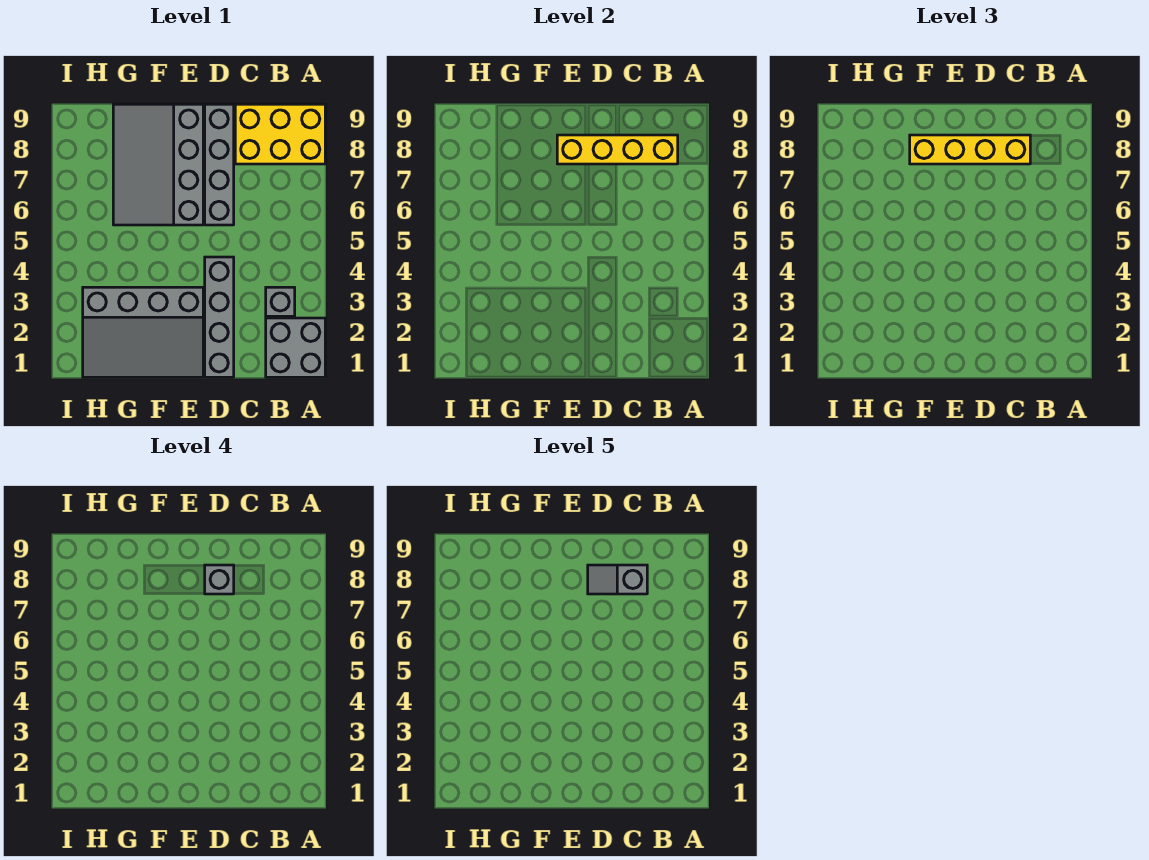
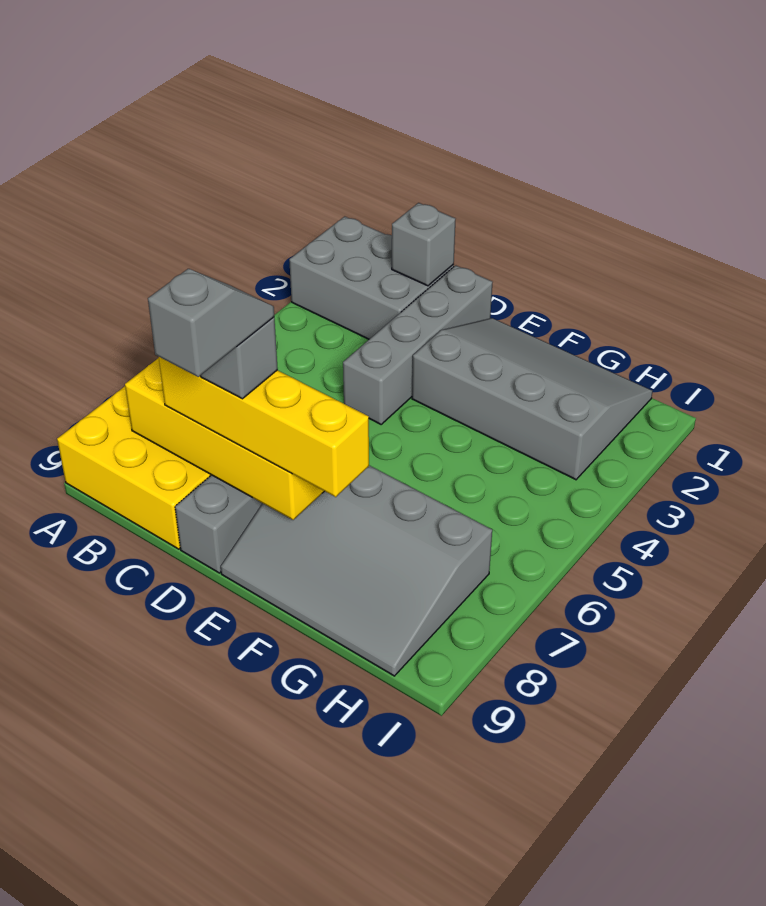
grey 2x2 brick [266,318,325,377] -> grey 2x3 brick [289,216,454,339]
grey 1x1 brick [266,287,295,316] -> grey 1x1 brick moved to [392,203,455,286]
grey 1x2 slope [588,565,647,594] -> grey 1x2 slope turned to [148,269,274,377]
grey 3x4 slope [113,104,203,225] -> grey 3x4 slope turned to [221,465,492,676]

